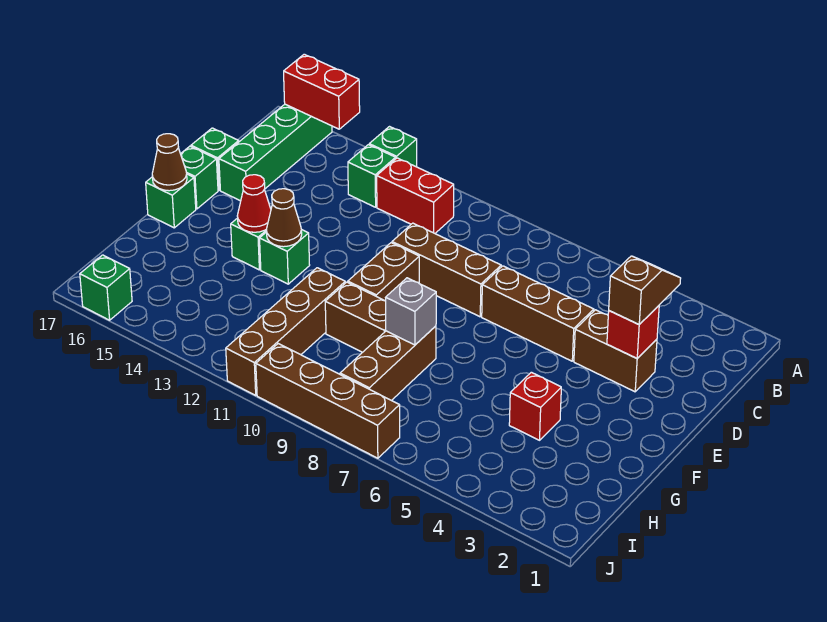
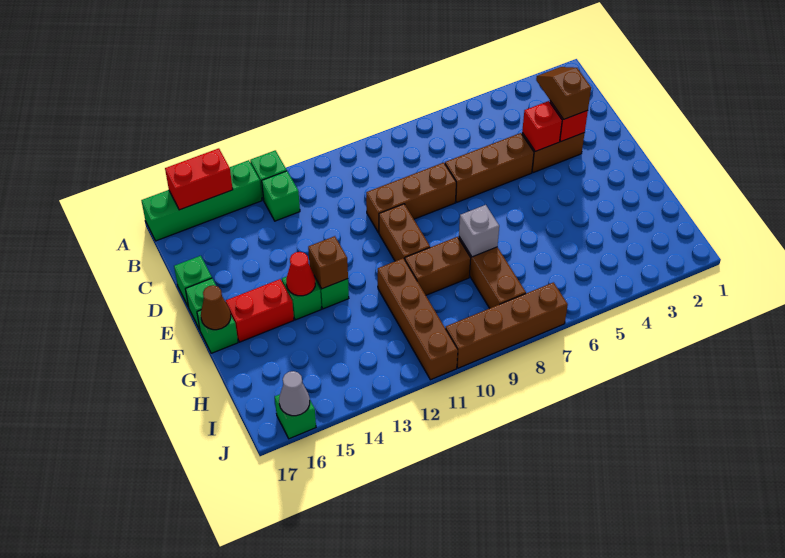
green 1x4 brick [219,104,332,201] -> green 1x4 brick turned to [141,160,262,241]
red 1x2 brick [377,158,454,233] -> red 1x2 brick moved to [226,279,294,342]
brown 1x1 cone [266,189,302,247] -> brown 1x1 brick [308,236,348,289]
red 1x1 brick [509,372,561,440] -> red 1x1 brick moved to [522,101,562,151]
none -> grey 1x1 cone [279,371,310,416]

